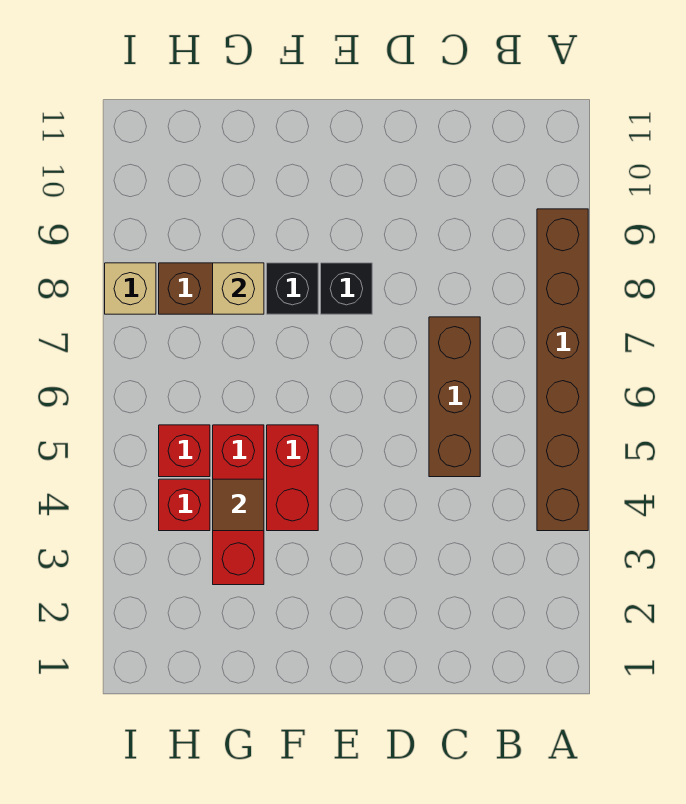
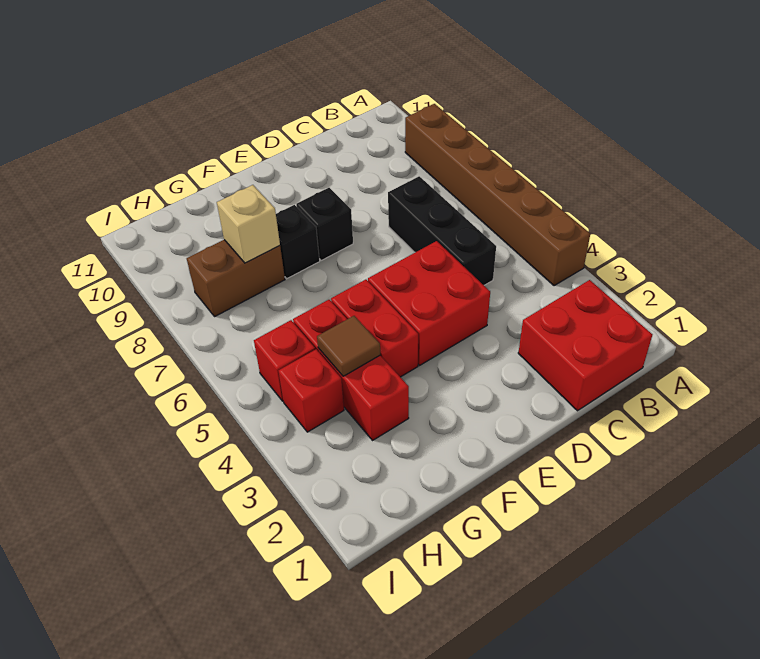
none -> red 2x2 brick [518,280,653,411]
brown 1x3 brick [429,317,480,477] -> black 1x3 brick [388,176,496,285]
none -> red 2x2 brick [368,241,490,365]
tan 1x1 brick [105,263,156,314] -> none

